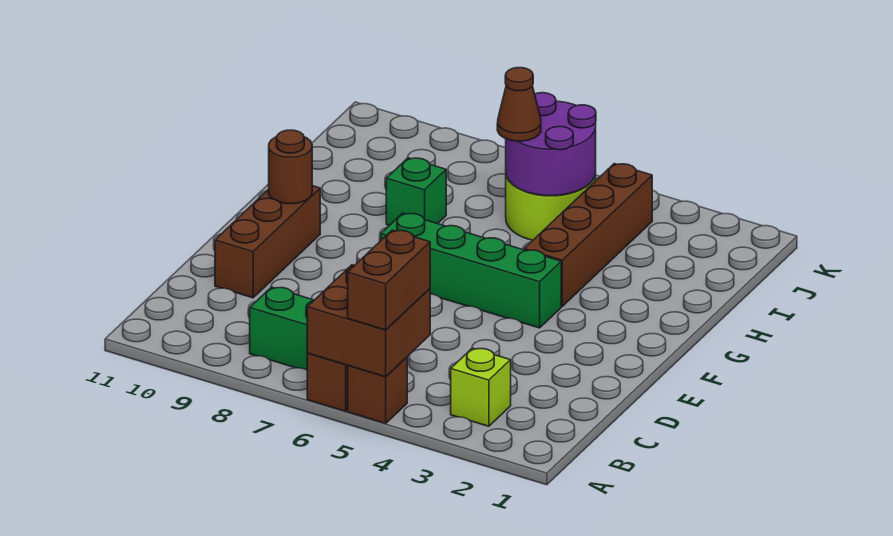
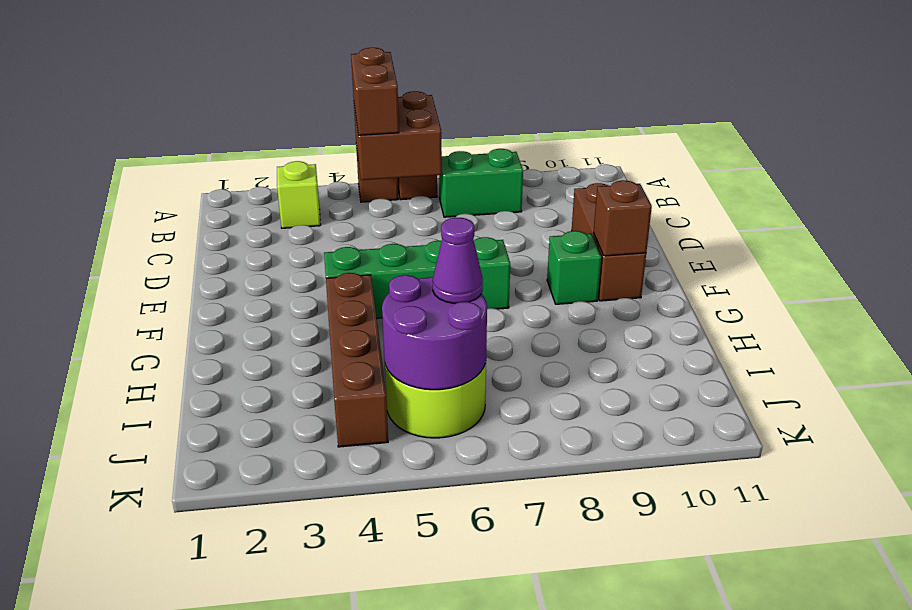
brown 1x1 round brick [269,130,312,204] -> brown 1x1 brick [594,180,652,256]
green 1x1 brick [386,158,446,225] -> green 1x1 brick moved to [547,231,601,304]
brown 1x1 cone [497,68,541,141] -> purple 1x1 cone [433,218,483,303]

